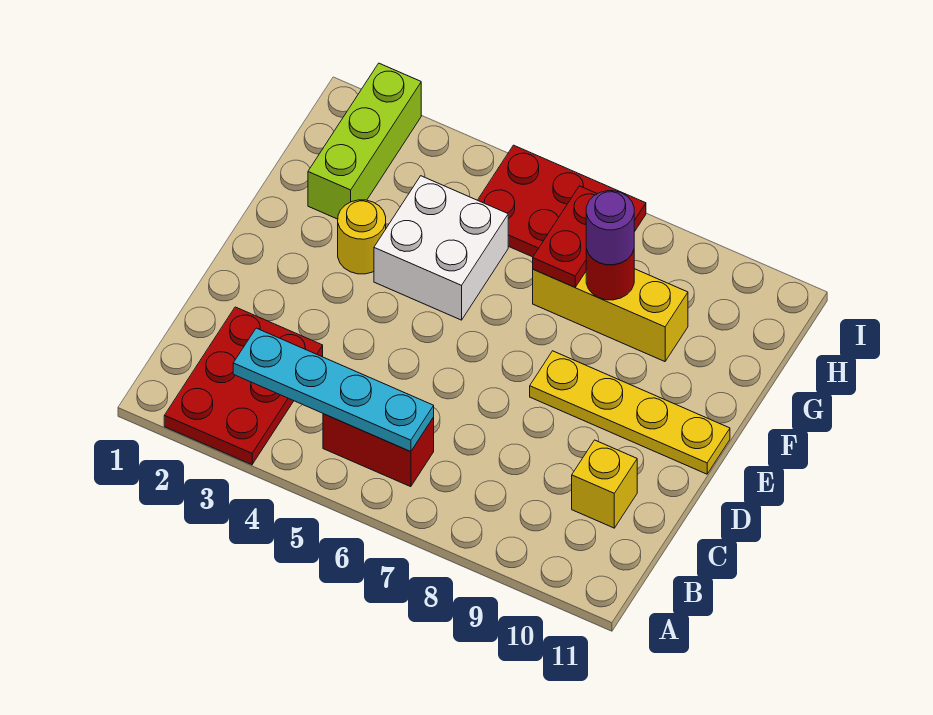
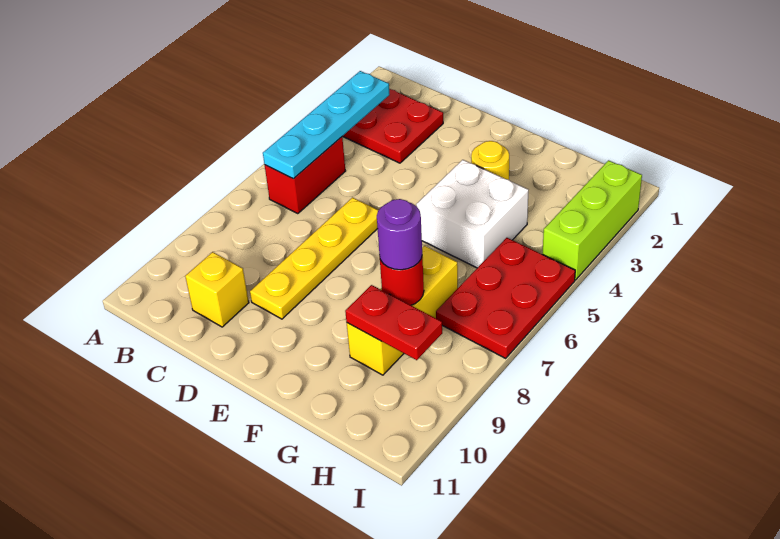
yellow 1x4 plate [530,351,730,474] -> yellow 1x4 plate moved to [250,198,379,319]
lime 1x3 brick [308,63,421,219] -> lime 1x3 brick turned to [542,160,642,280]
red 1x2 plate [533,186,597,287] -> red 1x2 plate moved to [345,285,442,360]

